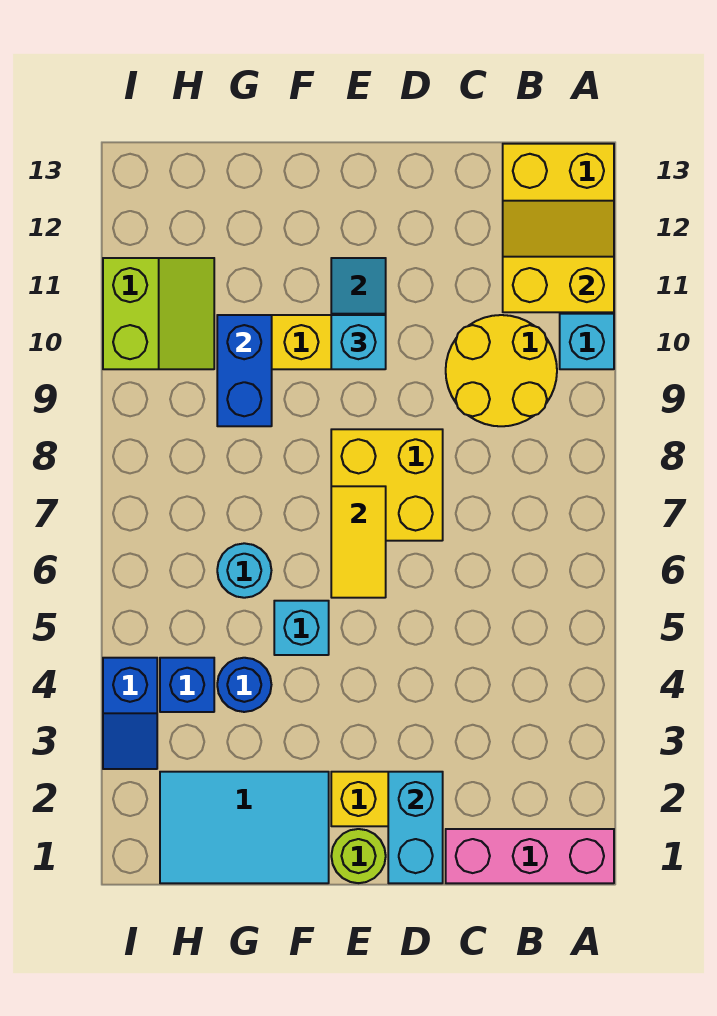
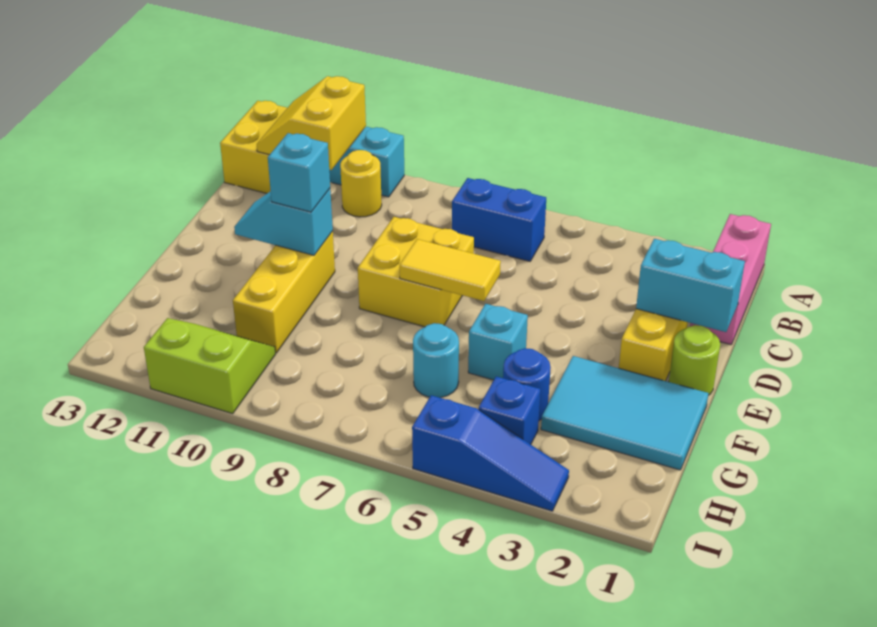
yellow 2x2 round brick [446,315,557,426] -> yellow 1x1 round brick [340,150,382,217]
cyan 2x3 tile [160,772,329,883] -> cyan 2x3 tile turned to [541,356,708,470]
blue 1x2 brick [217,315,272,426] -> blue 1x2 brick moved to [452,178,546,261]
blue 1x2 slope [103,658,157,769] -> blue 1x3 slope [412,395,569,511]

